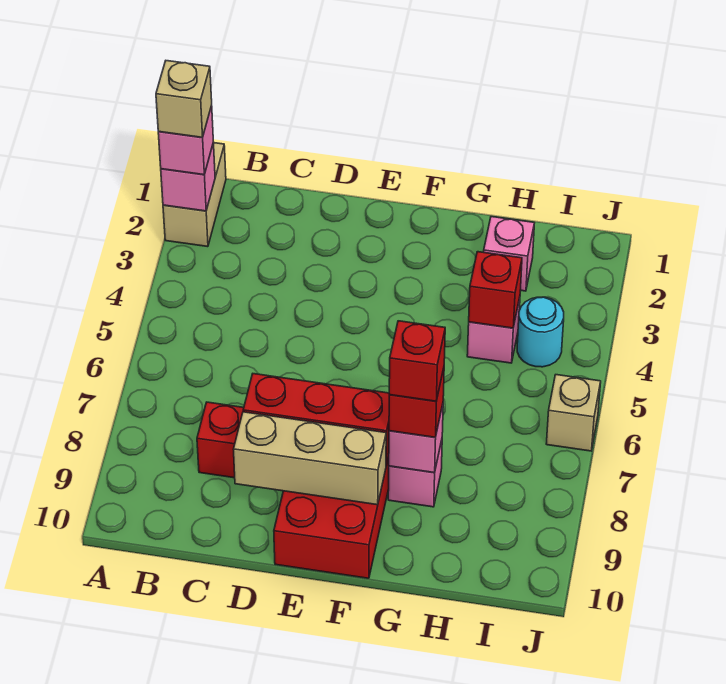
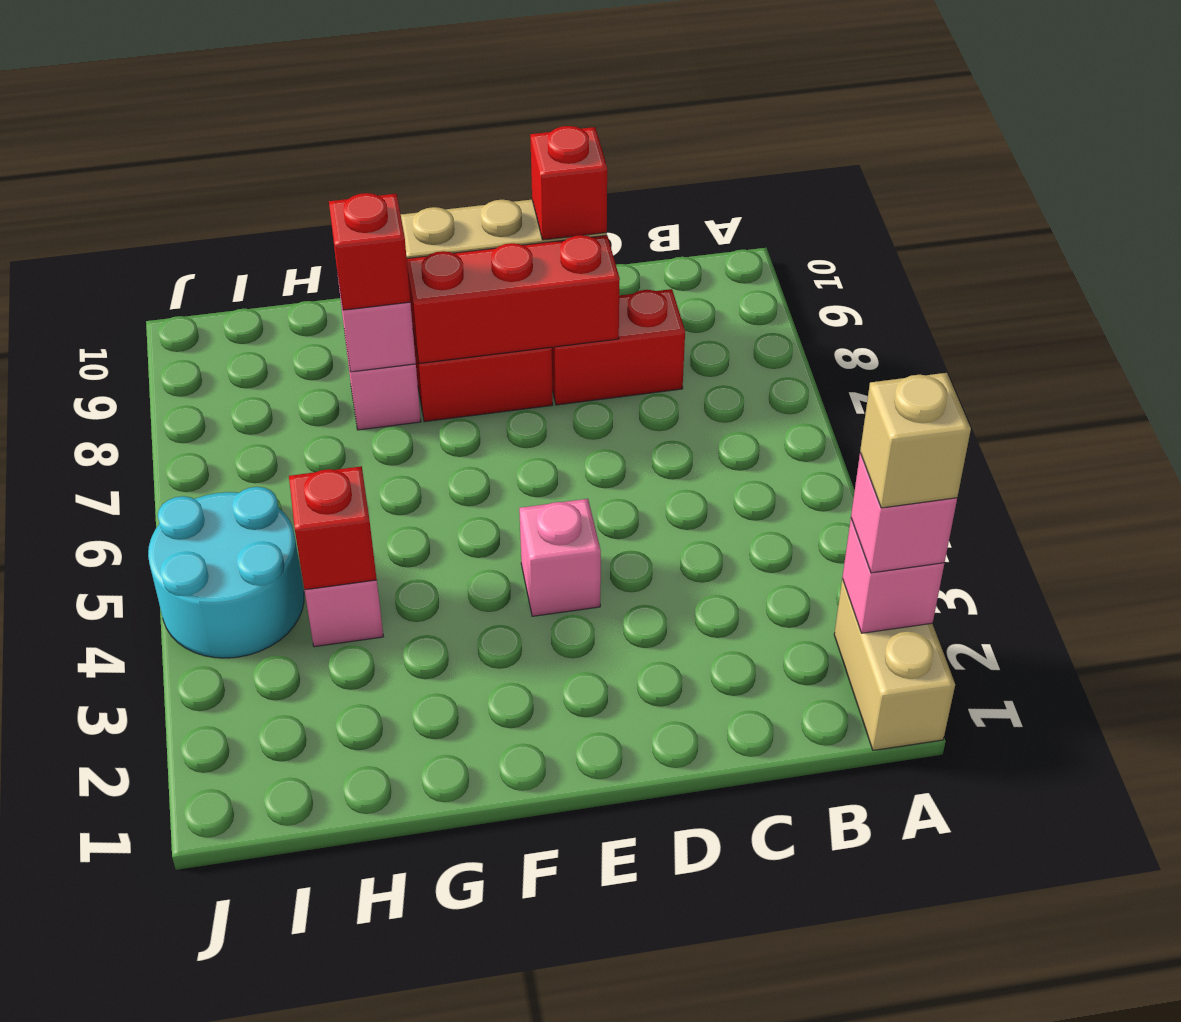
red 1x1 brick [389,321,445,401] -> red 1x1 brick moved to [530,126,607,240]
pink 1x1 brick [484,217,534,291] -> pink 1x1 brick moved to [519,499,601,616]
cyan 1x1 round brick [517,297,564,367] -> cyan 2x2 round brick [148,487,304,658]
tan 1x1 brick [546,375,601,451] -> none

